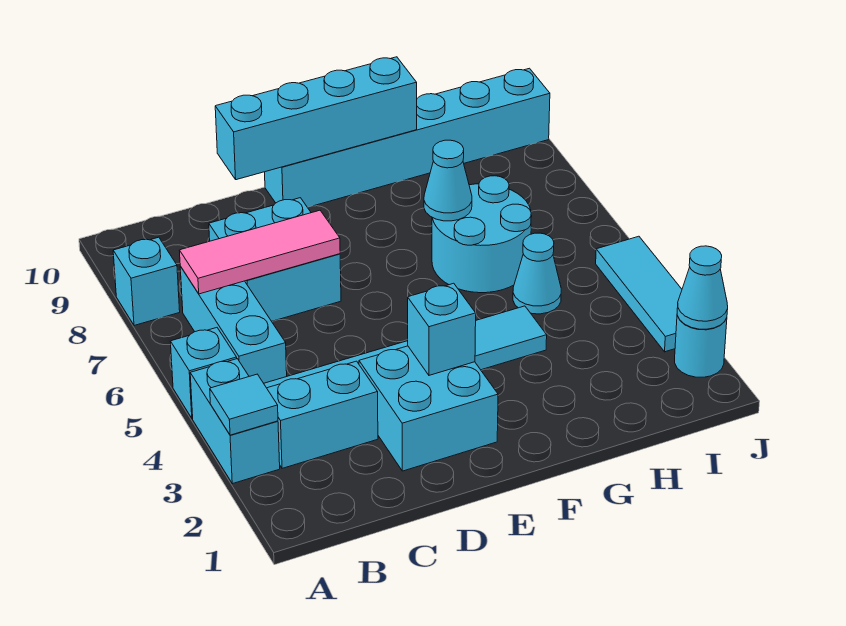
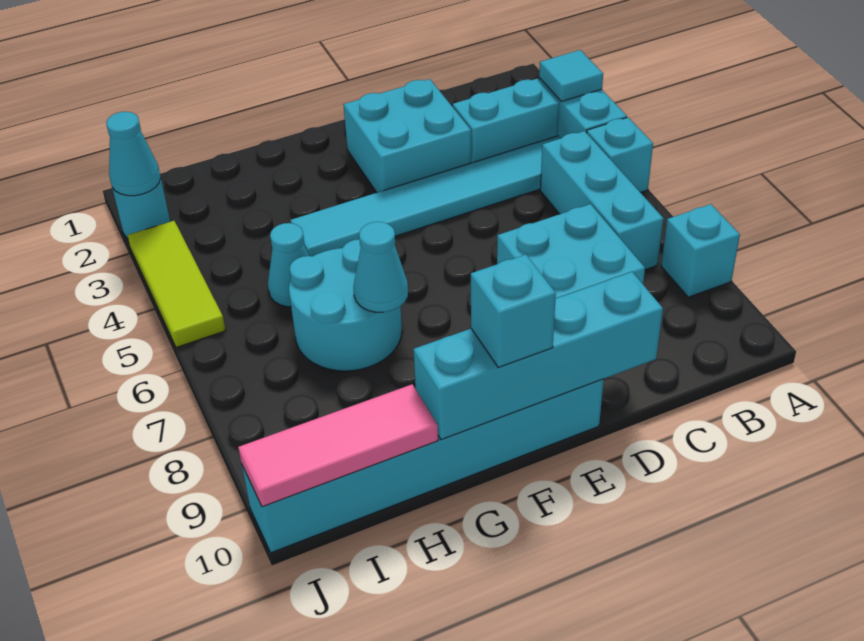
pink 1x3 tile [179,210,340,294] -> pink 1x3 tile moved to [238,384,438,507]
cyan 1x1 brick [408,283,476,375] -> cyan 1x1 brick moved to [471,255,556,367]
cyan 1x3 tile [596,236,682,352] -> lime 1x3 tile [127,221,226,347]

